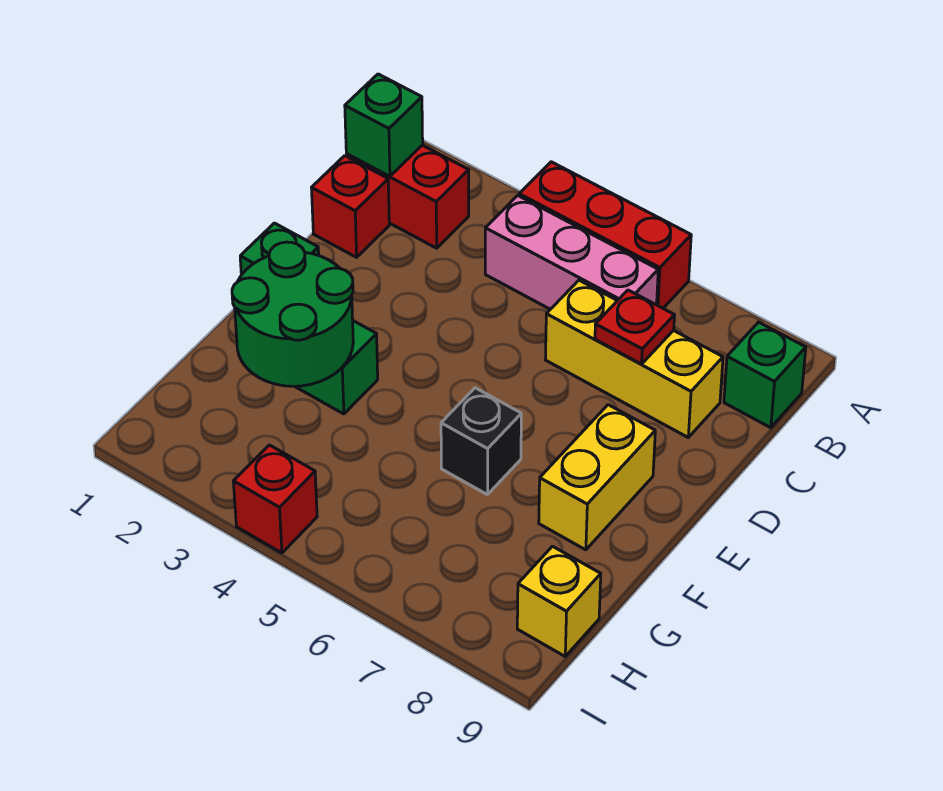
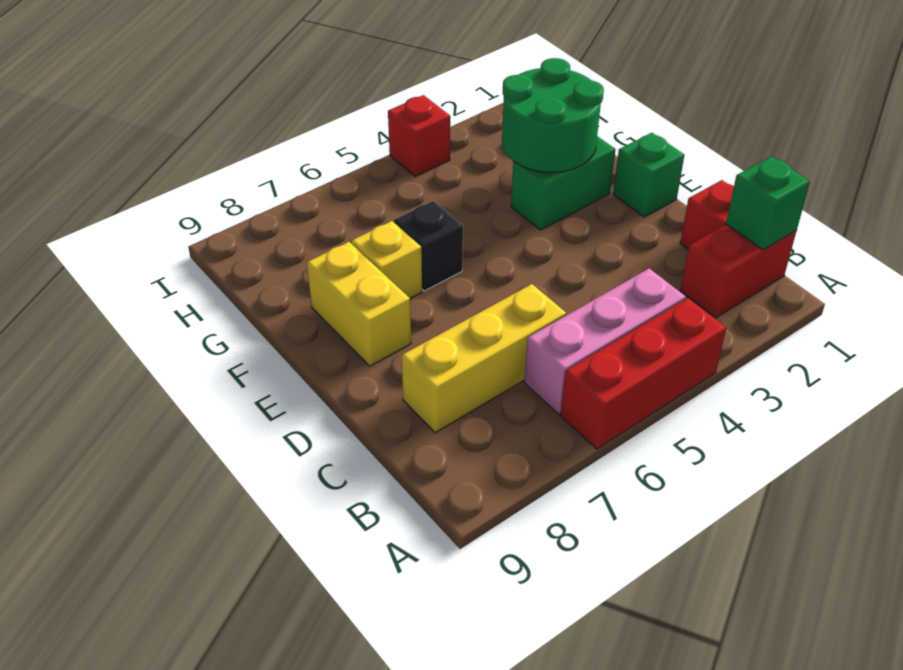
green 1x1 brick [724,322,806,428] -> none
red 1x1 plate [595,290,675,364] -> none
yellow 1x1 brick [517,546,601,656] -> yellow 1x1 brick moved to [351,221,422,298]

